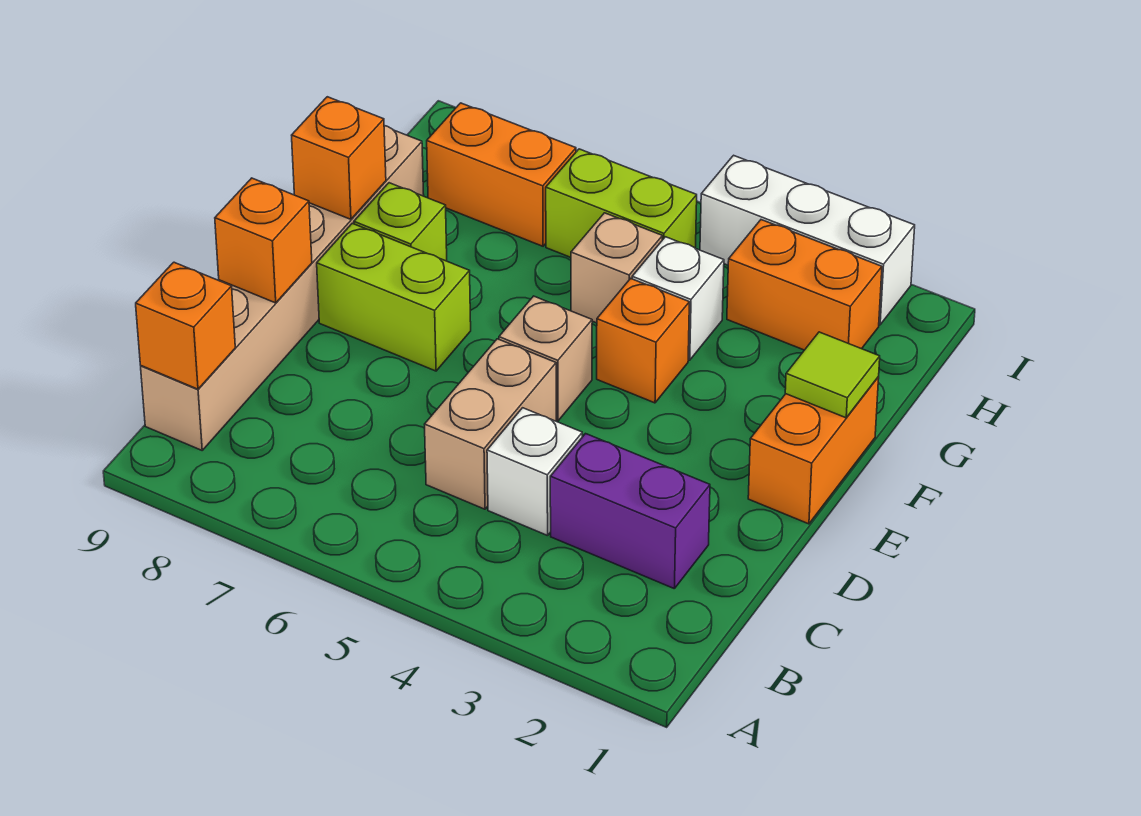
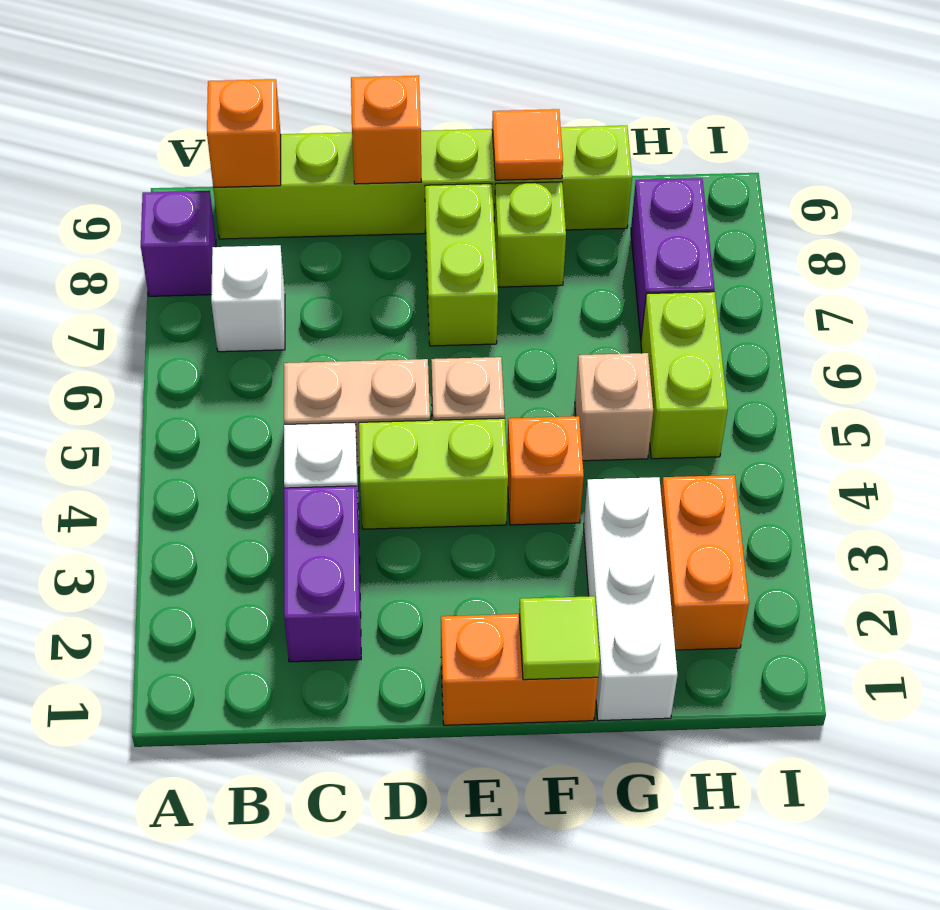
none -> purple 1x1 brick [141,191,216,296]
tan 1x6 brick [141,126,424,450] -> lime 1x6 brick [213,126,632,239]
none -> lime 1x2 brick [359,418,508,529]
orange 1x1 brick [292,97,386,219] -> orange 1x1 tile [492,109,563,180]
white 1x1 brick [632,237,724,360] -> white 1x1 brick moved to [211,245,285,352]
orange 1x2 brick [427,103,576,246] -> purple 1x2 brick [631,178,715,338]
white 1x3 brick [700,155,915,325] -> white 1x3 brick moved to [584,477,677,721]

